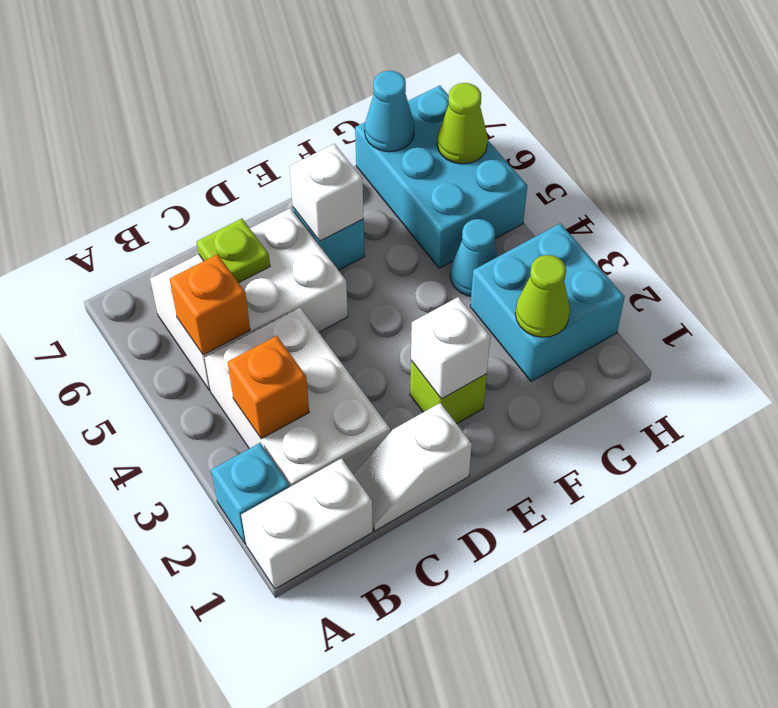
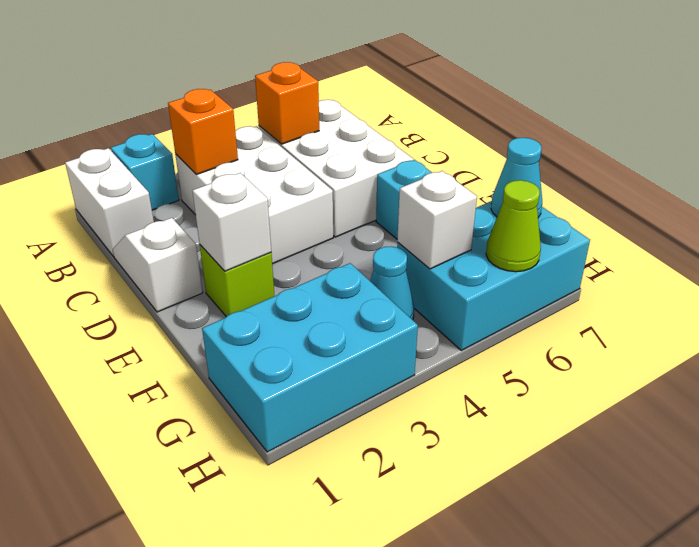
white 2x3 brick [205,308,390,487] -> white 2x3 brick turned to [175,126,333,264]
lime 1x1 plate [197,219,270,283] -> none
white 1x1 brick [289,144,364,241] -> white 1x1 brick moved to [397,171,477,269]
cyan 2x2 brick [470,223,625,381] -> cyan 2x3 brick [202,263,418,452]
lime 1x1 cone [515,255,570,337] -> none

